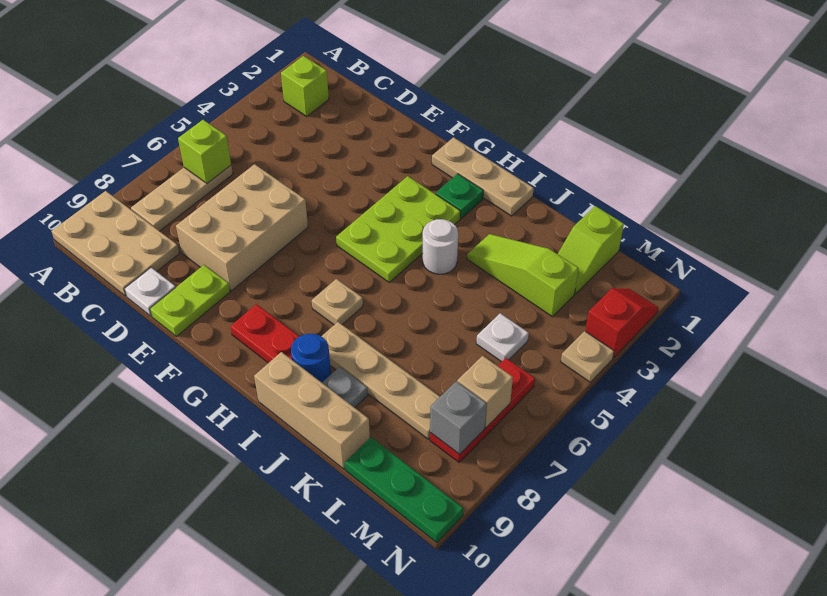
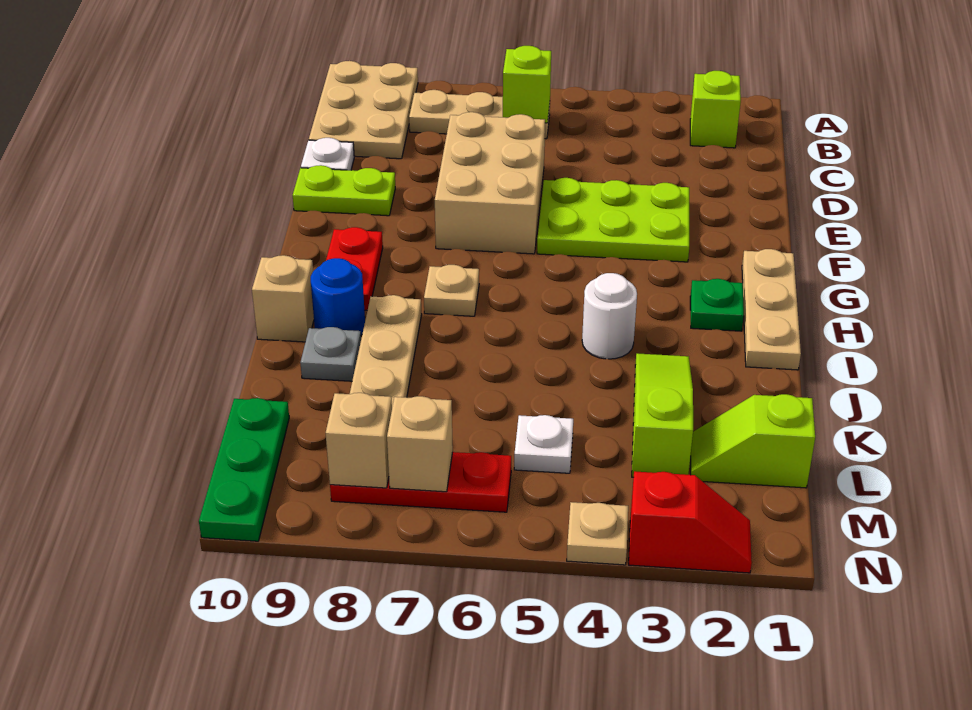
tan 2x3 brick [176,164,308,291] -> tan 2x3 brick turned to [435,112,545,254]
lime 2x3 plate [336,176,460,282] -> lime 2x3 plate moved to [537,178,689,262]
tan 1x3 brick [254,352,370,469] -> tan 1x1 brick [252,255,314,342]
grey 1x1 brick [430,381,487,454] -> tan 1x1 brick [326,393,392,488]

